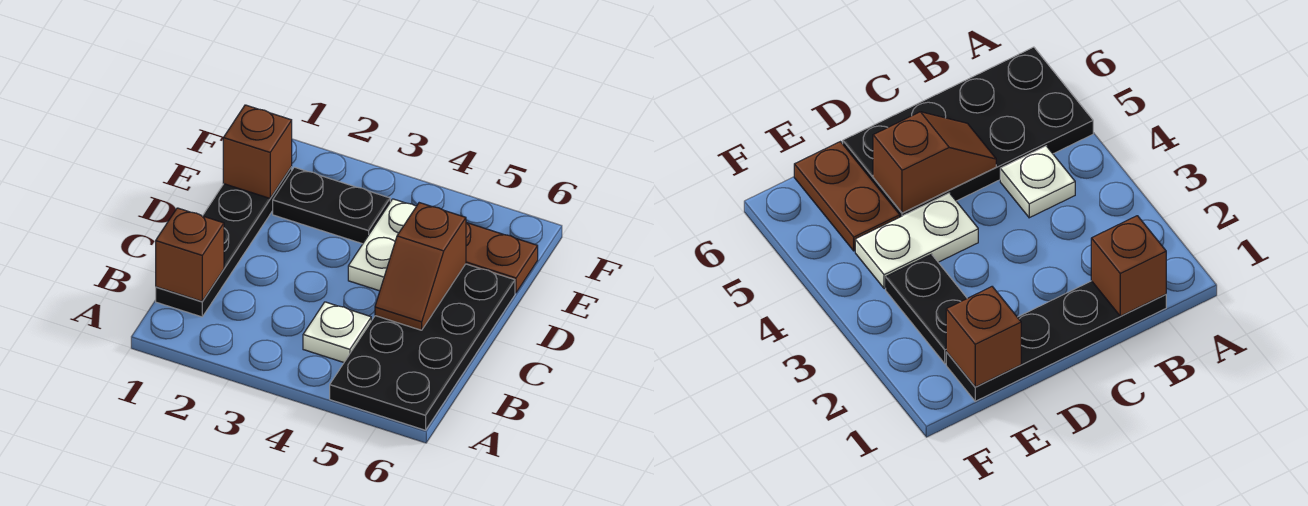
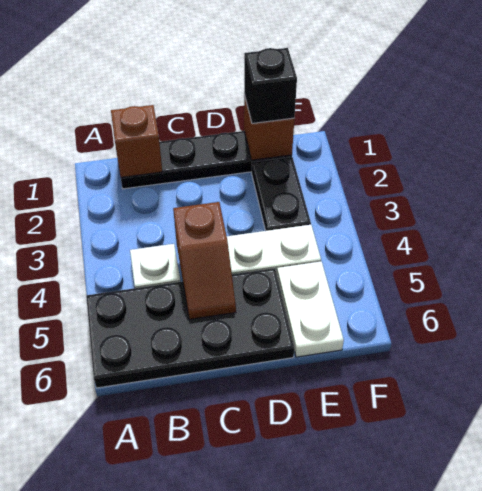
brown 1x2 slope [375,203,466,330] -> brown 1x2 slope turned to [173,202,236,319]
none -> black 1x1 brick [244,48,297,123]
brown 1x2 plate [466,223,538,293] -> white 1x2 plate [277,261,344,357]

